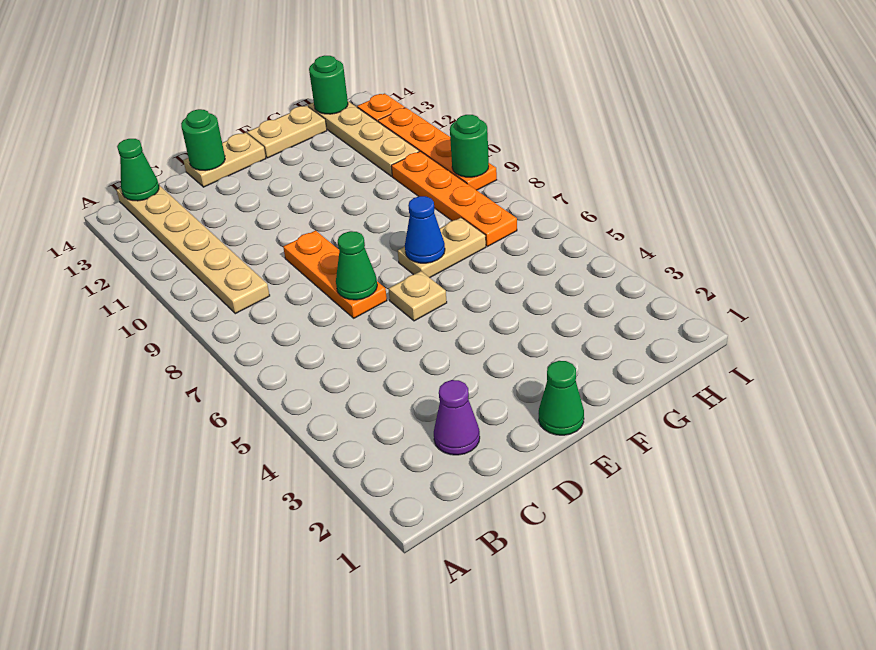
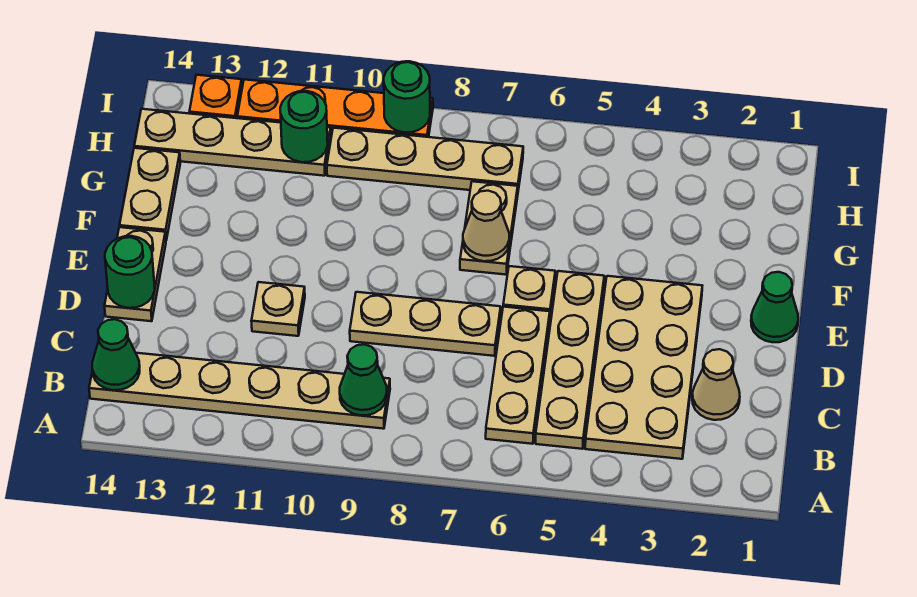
none -> tan 2x4 plate [585,276,702,459]
none -> tan 1x4 plate [536,271,604,449]
none -> tan 1x3 plate [486,307,550,444]
purple 1x1 cone [434,380,480,455] -> tan 1x1 cone [692,349,740,420]
orange 1x3 plate [283,230,387,318] -> tan 1x3 plate [350,292,501,356]
green 1x1 cone [336,231,377,300] -> green 1x1 cone moved to [340,344,387,415]
none -> tan 1x1 plate [251,282,305,336]
blue 1x1 cone [405,196,445,263] -> tan 1x1 cone [463,191,509,261]
orange 1x4 plate [391,151,517,247] -> tan 1x4 plate [327,128,523,190]
green 1x1 round brick [309,56,348,114] -> green 1x1 round brick moved to [280,91,328,162]

